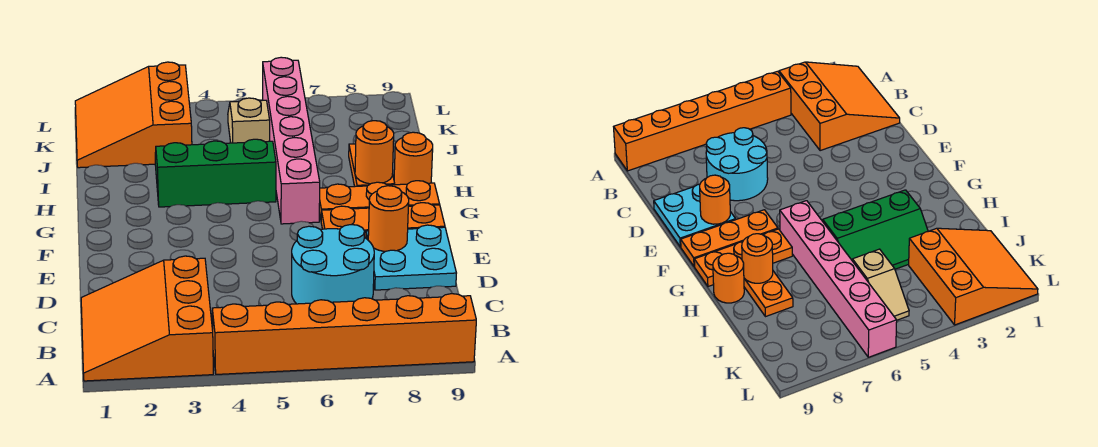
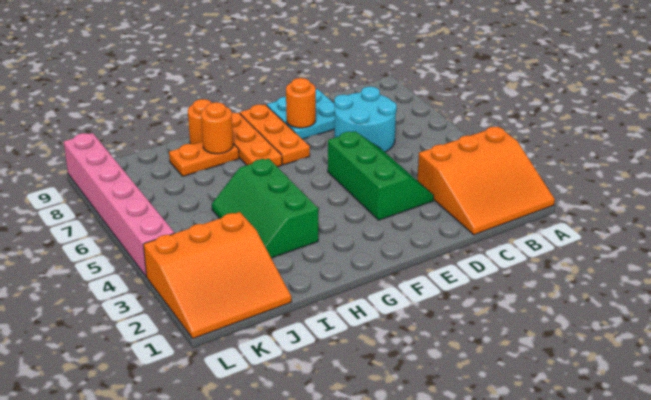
orange 1x6 brick [212,294,476,374] -> none
none -> green 2x3 slope [328,131,434,220]
pink 1x6 brick [263,57,320,224] -> pink 1x6 brick turned to [64,133,174,277]
tan 1x2 slope [228,98,270,143] -> none

